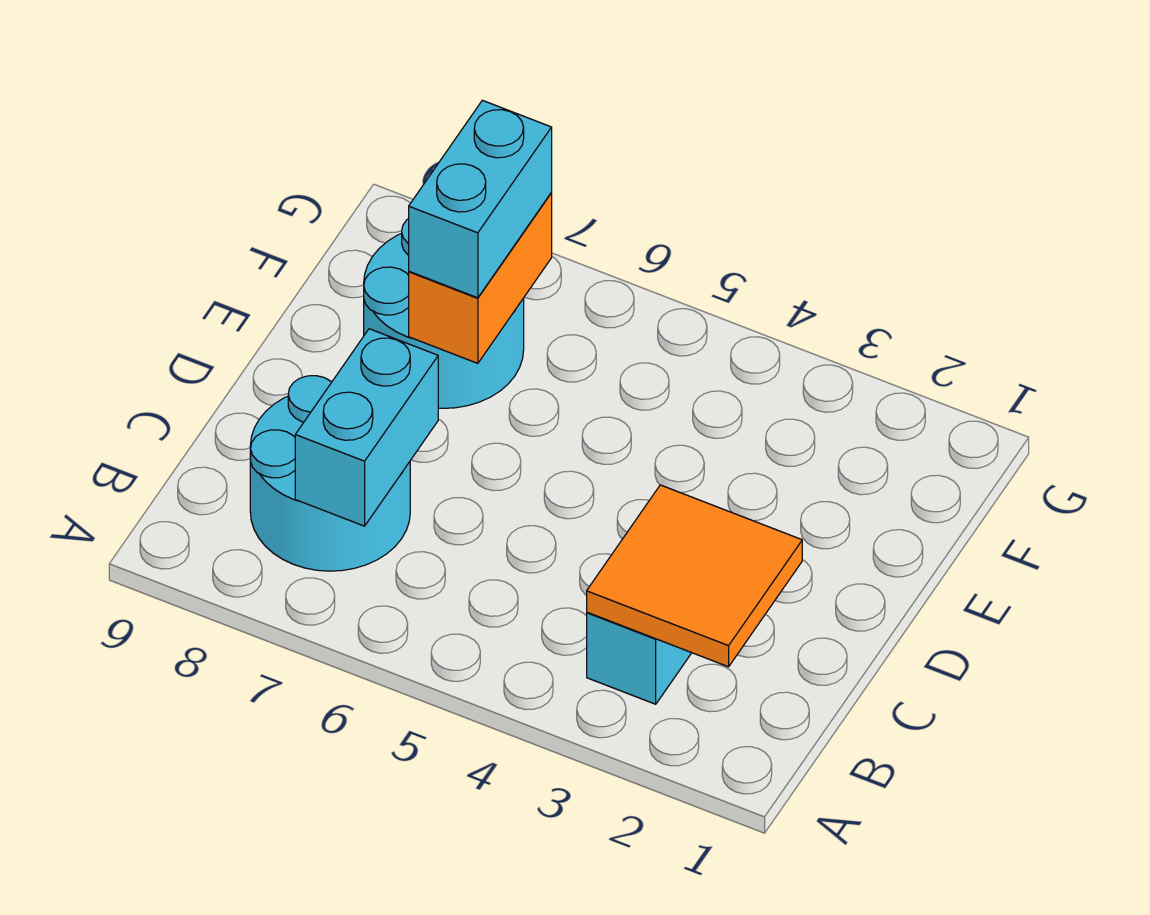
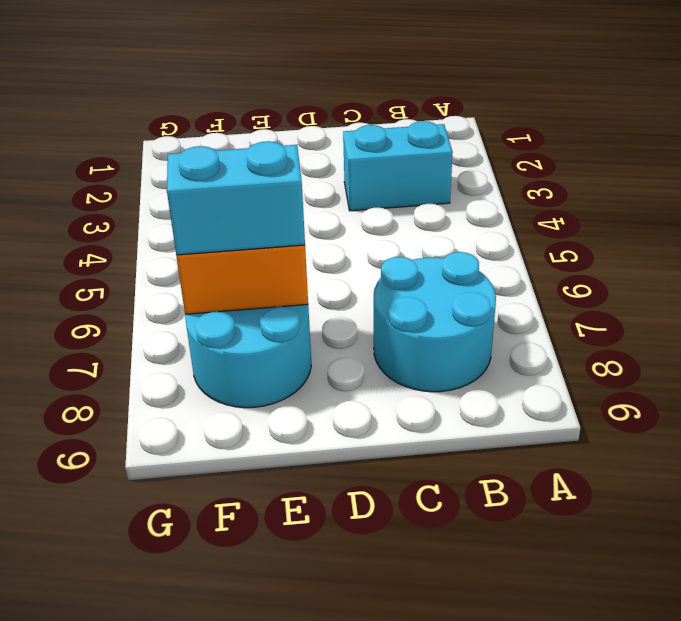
orange 2x2 tile [587,485,802,667] -> none
cyan 1x2 brick [295,329,438,526] -> none

